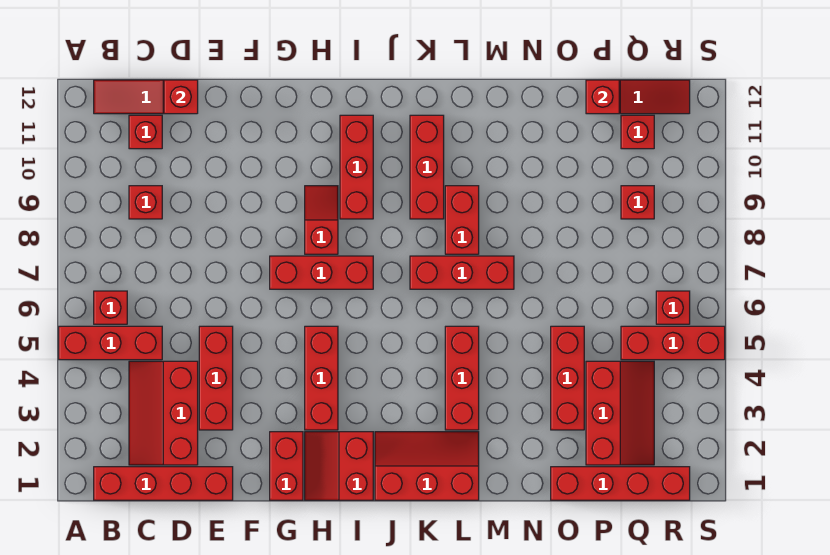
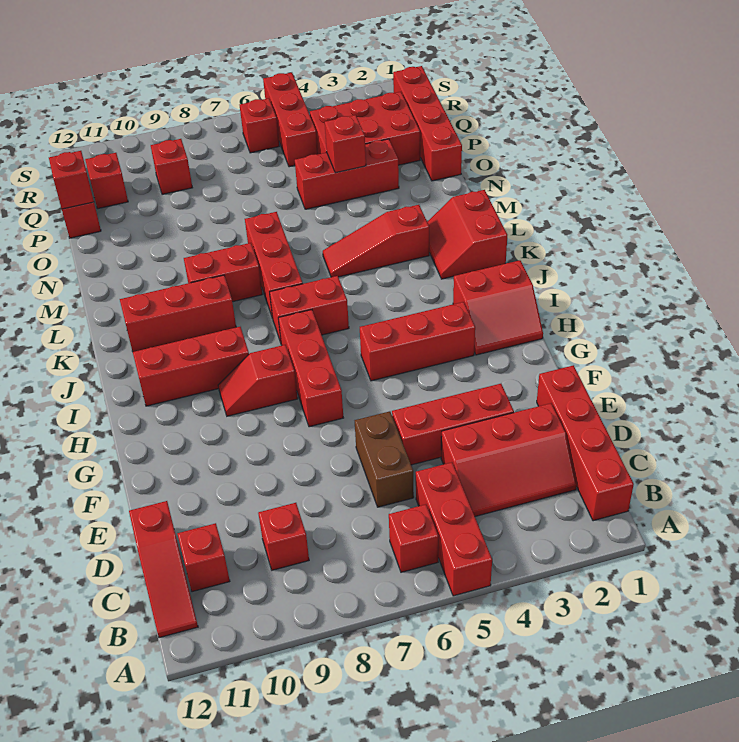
none -> brown 1x2 brick [355,411,414,507]
red 1x1 brick [164,80,198,114] -> red 1x1 brick moved to [325,115,366,173]
red 1x2 brick [270,432,303,500] -> red 1x2 brick moved to [270,276,349,343]
red 2x3 slope [375,432,479,500] -> red 2x2 slope [427,190,507,279]
red 1x3 brick [445,326,479,430] -> red 1x3 slope [323,205,429,277]
red 2x3 slope [586,361,654,465] -> red 2x3 brick [310,92,420,165]

